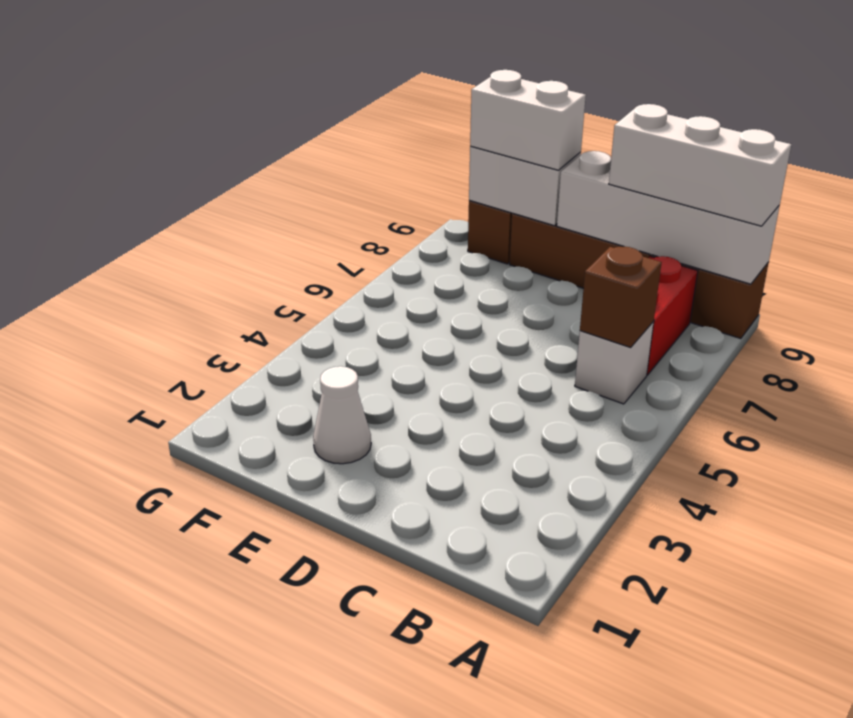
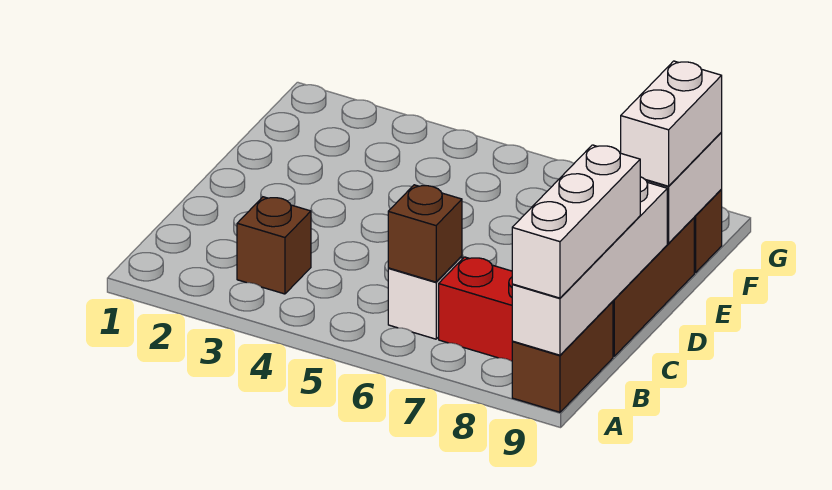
none -> brown 1x1 brick [237,197,311,294]
white 1x1 cone [313,366,371,464] -> none

